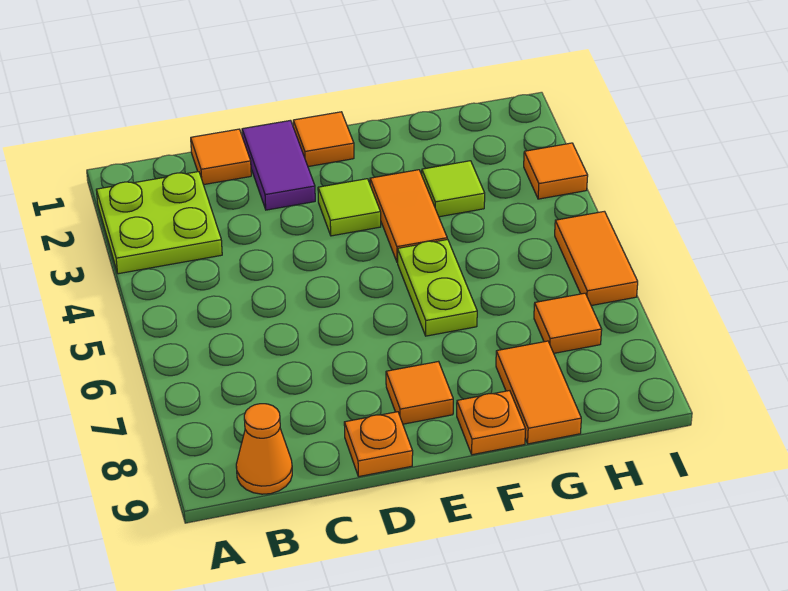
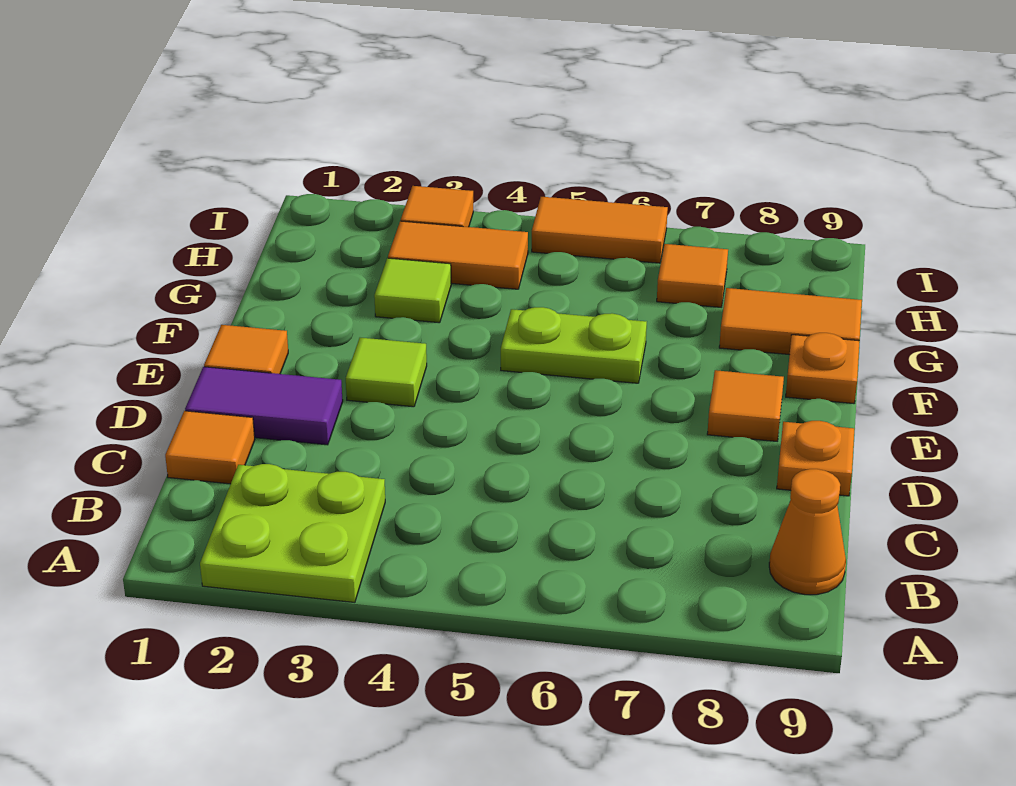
orange 1x2 tile [370,170,447,262] -> orange 1x2 tile moved to [388,221,528,289]

